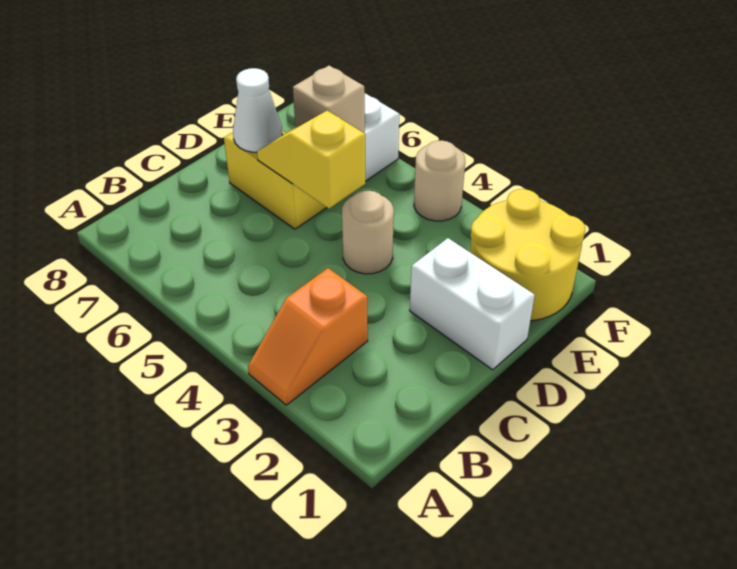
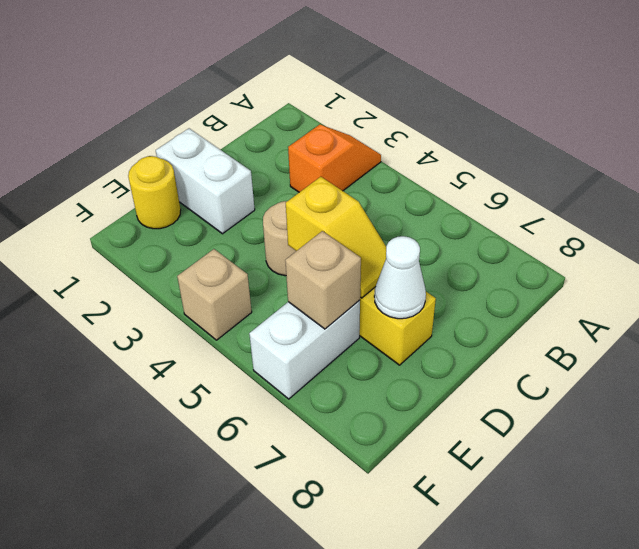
yellow 2x2 round brick [470,189,585,321] -> yellow 1x1 round brick [128,156,181,229]
tan 1x1 round brick [414,140,465,221] -> tan 1x1 brick [177,249,252,340]

